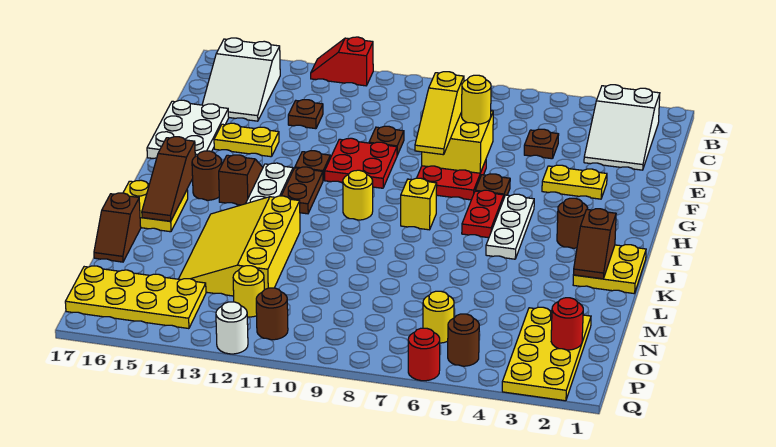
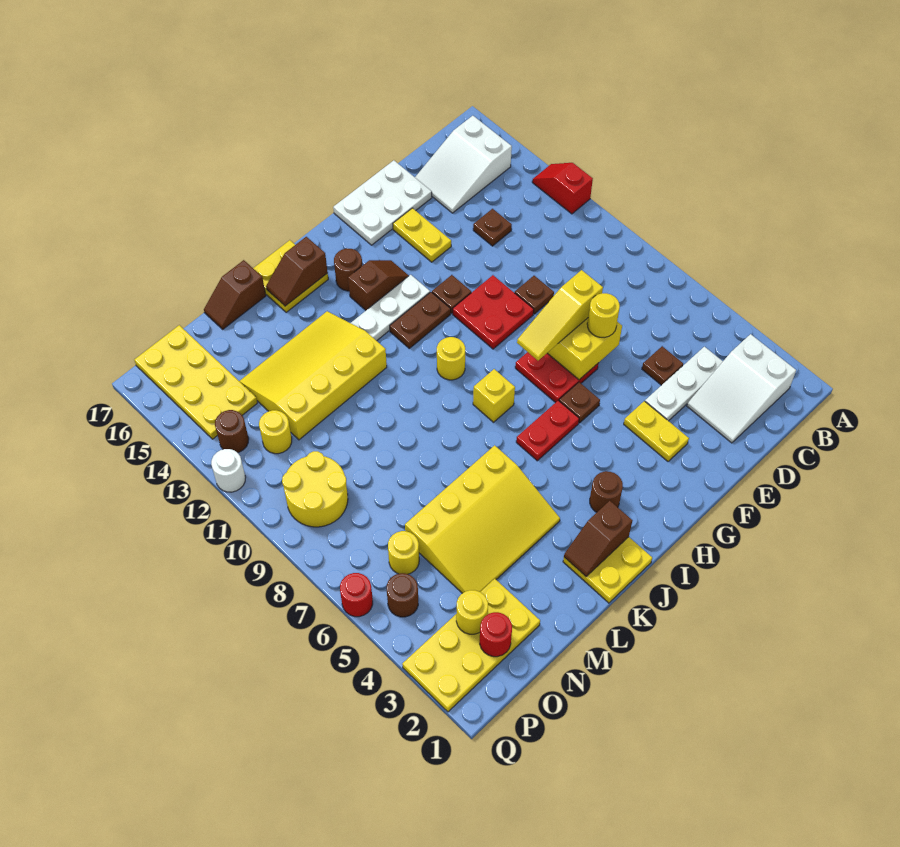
white 1x3 plate [486,194,534,259] -> white 1x3 plate moved to [645,347,723,421]
brown 1x3 slope [142,137,195,221] -> brown 1x2 slope [266,237,328,306]
none -> yellow 3x4 slope [405,445,560,593]
none -> yellow 1x1 round brick [456,590,488,634]
none -> yellow 2x2 round brick [282,451,348,527]
brown 1x1 round brick [256,288,288,340] -> brown 1x1 round brick moved to [215,410,249,453]

